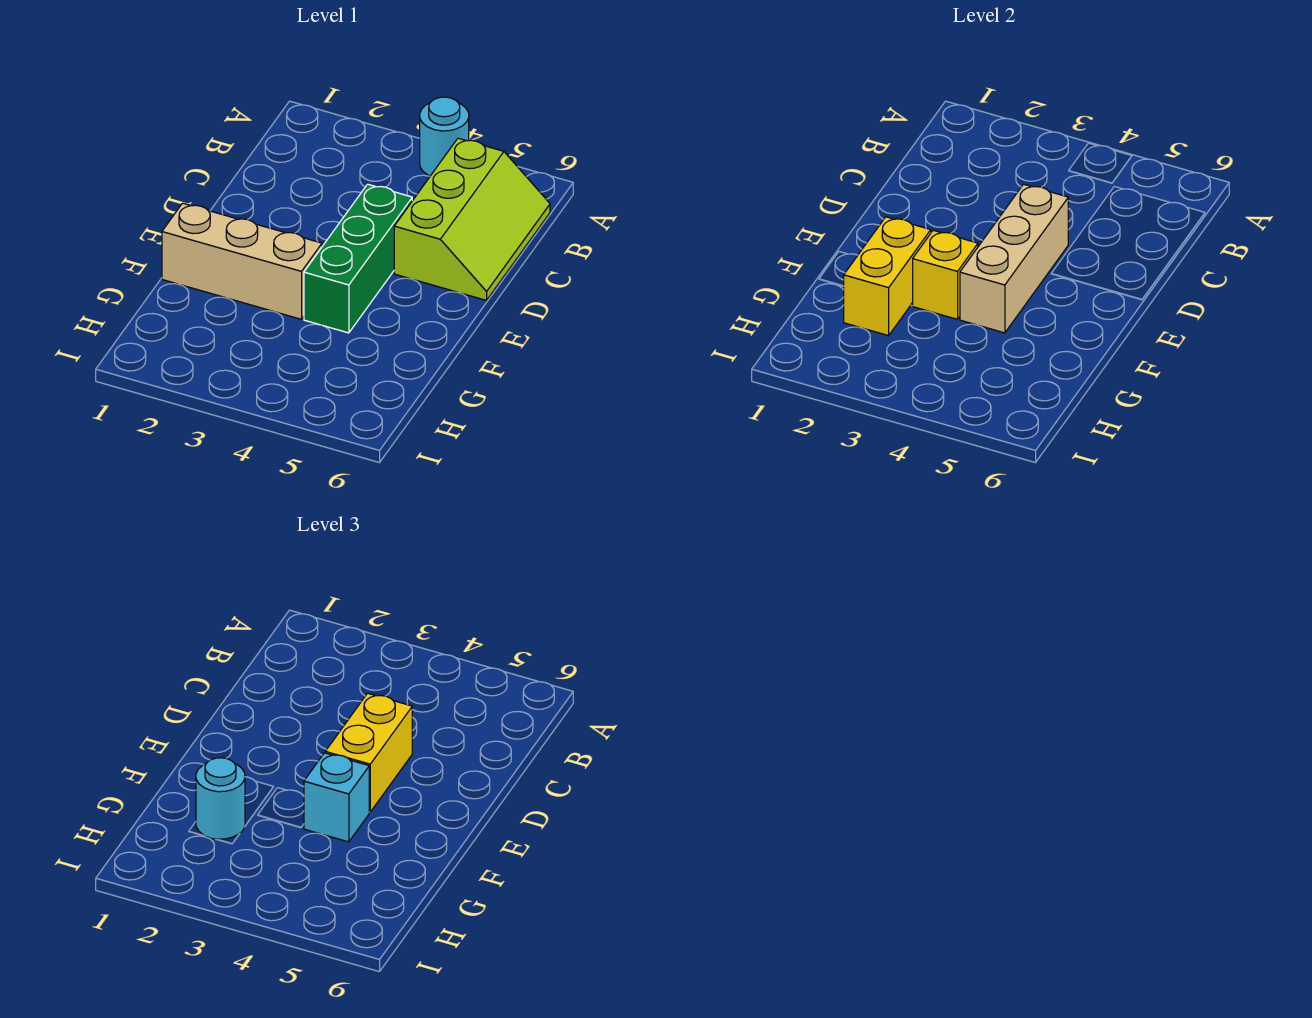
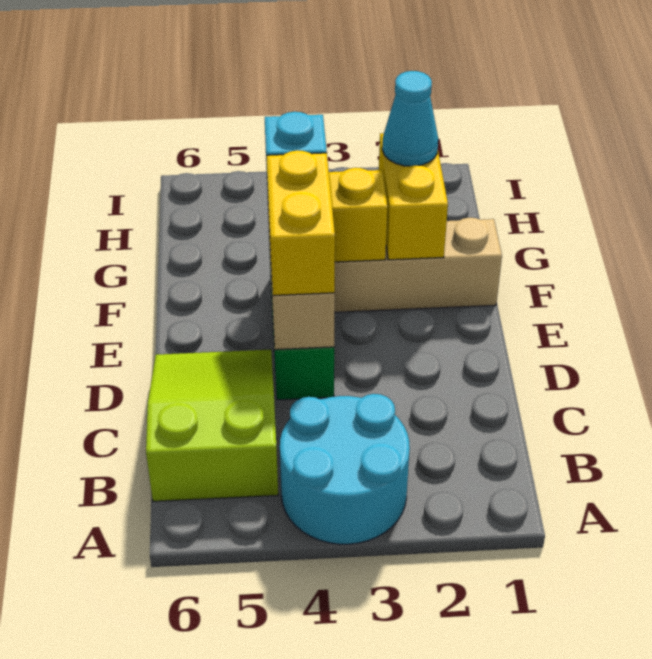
cyan 1x1 round brick [420,97,469,176] -> cyan 2x2 round brick [280,394,410,544]
lime 2x3 slope [394,138,550,300] -> lime 2x3 slope turned to [146,349,278,501]
cyan 1x1 round brick [196,758,245,839] -> cyan 1x1 cone [382,71,438,166]

